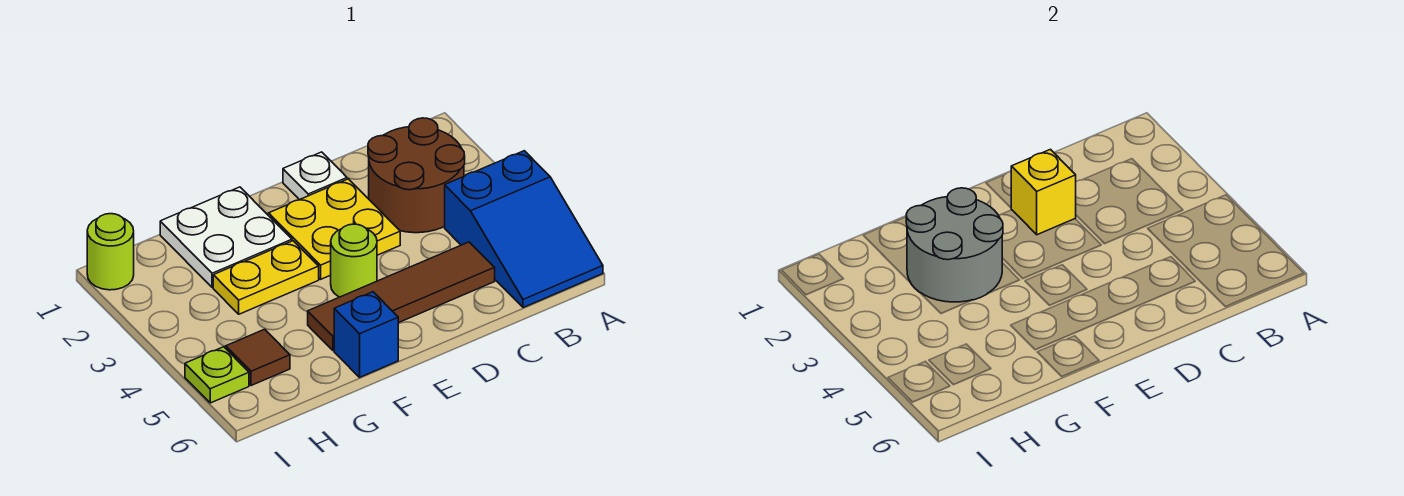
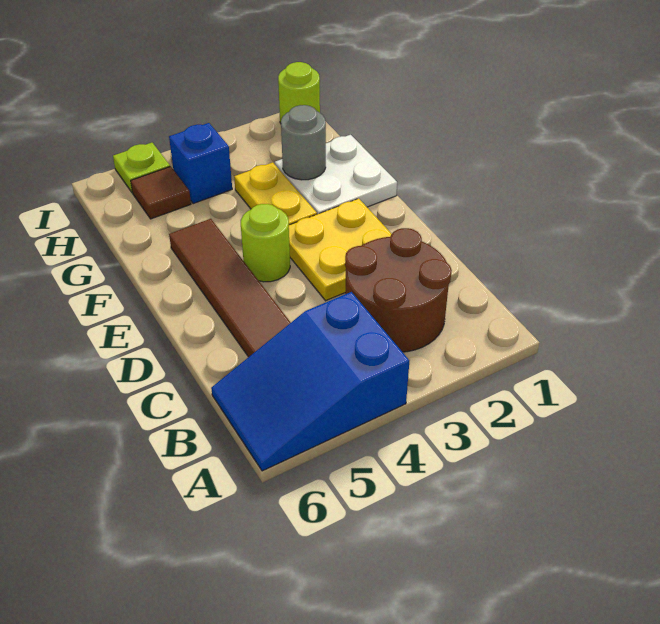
white 1x1 plate [283,152,347,200] -> none
yellow 1x1 brick [1011,149,1076,235] -> none
grey 2x2 round brick [906,188,1003,302] -> grey 1x1 round brick [281,105,326,180]
blue 1x1 brick [334,292,398,377] -> blue 1x1 brick moved to [169,123,232,204]

